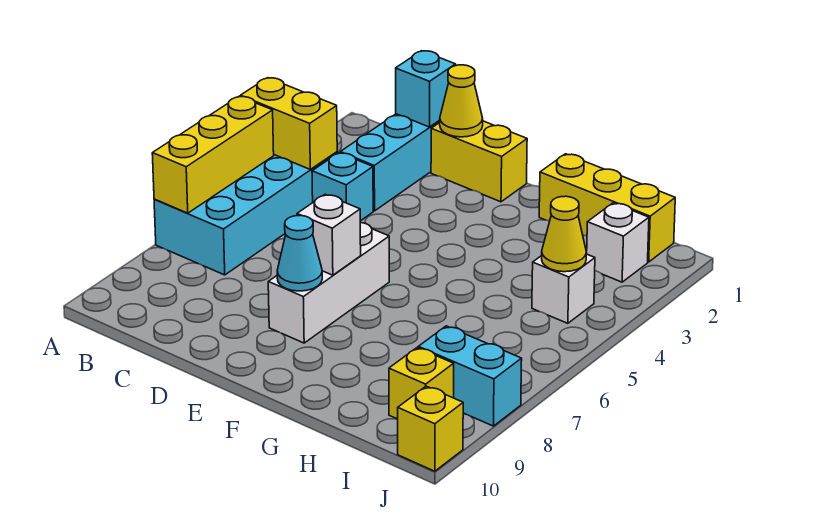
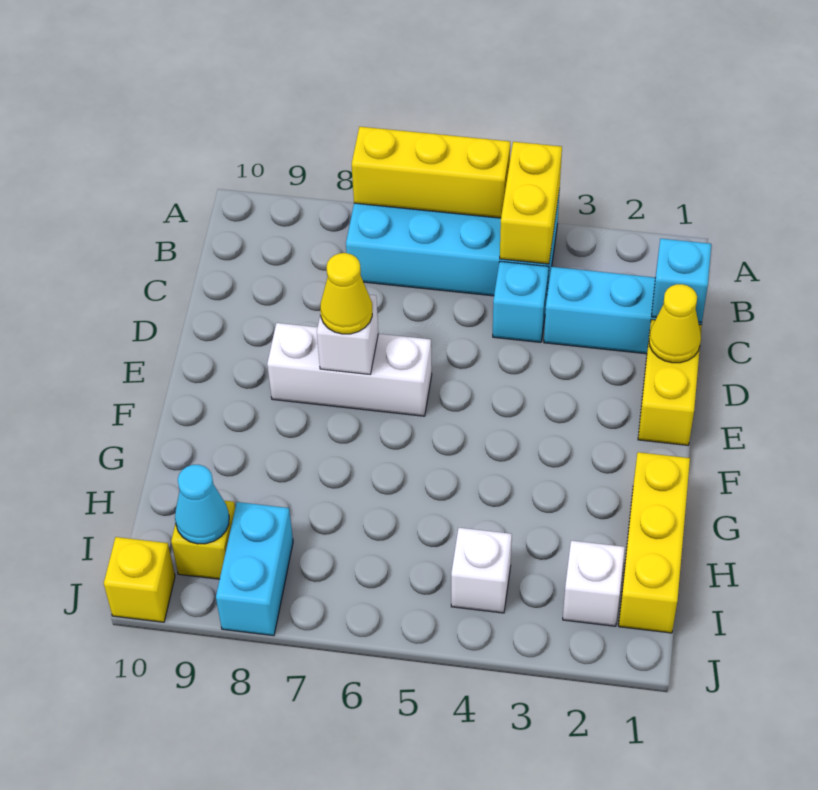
cyan 1x1 cone [277,215,322,291] -> cyan 1x1 cone moved to [175,465,229,544]
yellow 1x1 cone [542,196,586,272] -> yellow 1x1 cone moved to [320,253,372,334]

